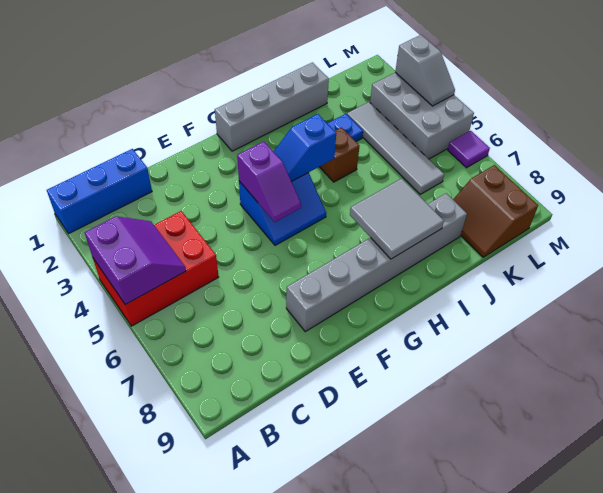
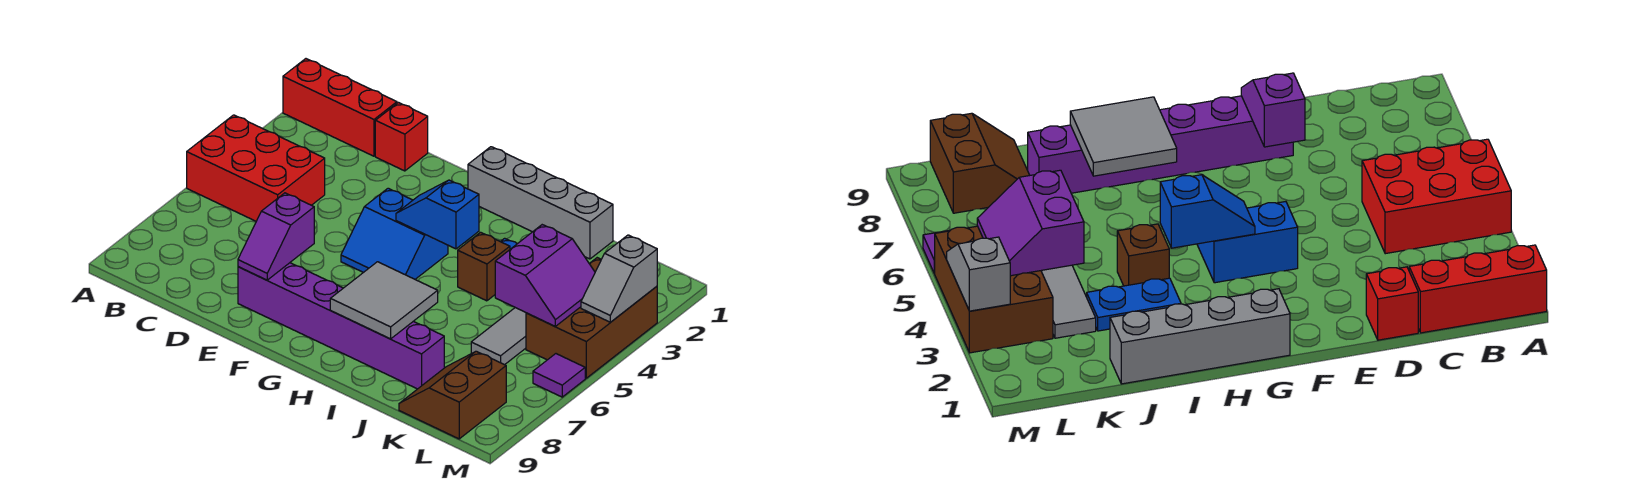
blue 1x3 brick [47,149,152,233] -> red 1x3 brick [283,59,397,156]
purple 2x2 slope [85,216,186,305] -> purple 2x2 slope moved to [495,225,595,326]
none -> red 1x1 brick [375,103,428,171]
grey 1x6 brick [286,193,467,332] -> purple 1x6 brick [238,263,444,389]
purple 1x2 slope [237,141,301,222] -> purple 1x2 slope moved to [238,193,314,280]
grey 2x3 brick [370,72,474,159] -> brown 2x3 brick [526,258,657,378]

